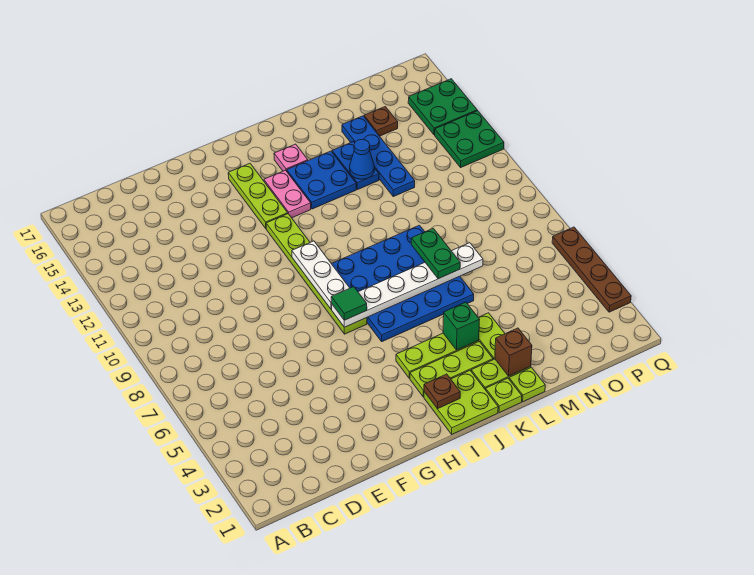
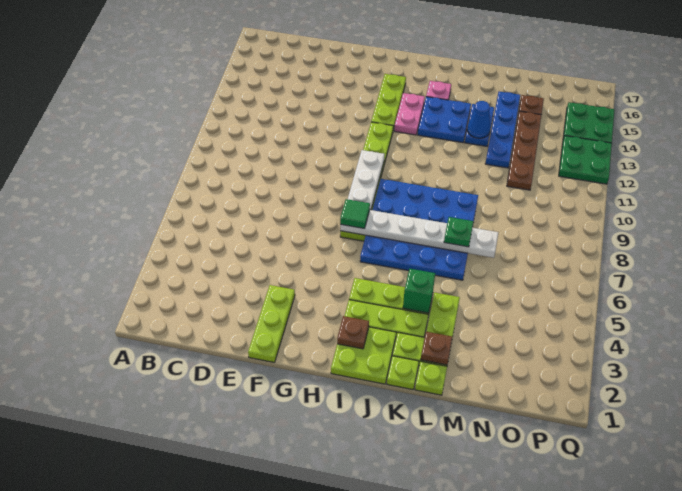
none -> lime 1x3 plate [248,285,295,363]
brown 1x1 brick [495,328,532,376] -> brown 1x1 plate [421,332,453,365]
green 1x2 plate [411,228,460,279] -> green 1x1 plate [444,217,474,247]
brown 1x4 plate [552,227,631,312] -> brown 1x4 plate moved to [507,111,541,190]

